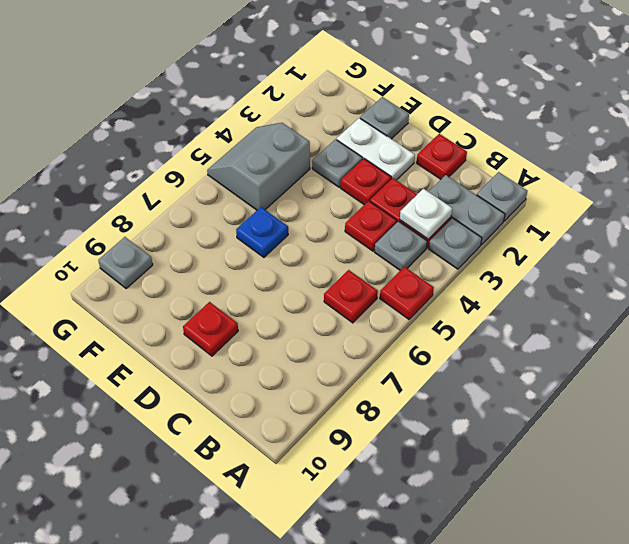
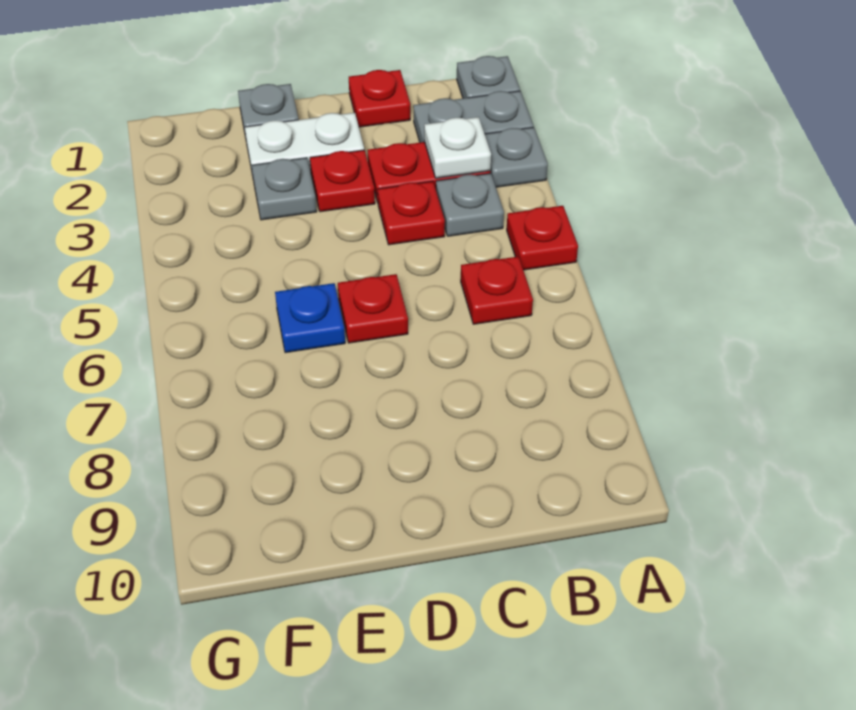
red 1x1 plate [183,302,238,356] -> red 1x1 plate moved to [338,274,408,343]
grey 2x2 slope [207,123,310,210] -> none
grey 1x1 plate [98,237,153,289] -> none

